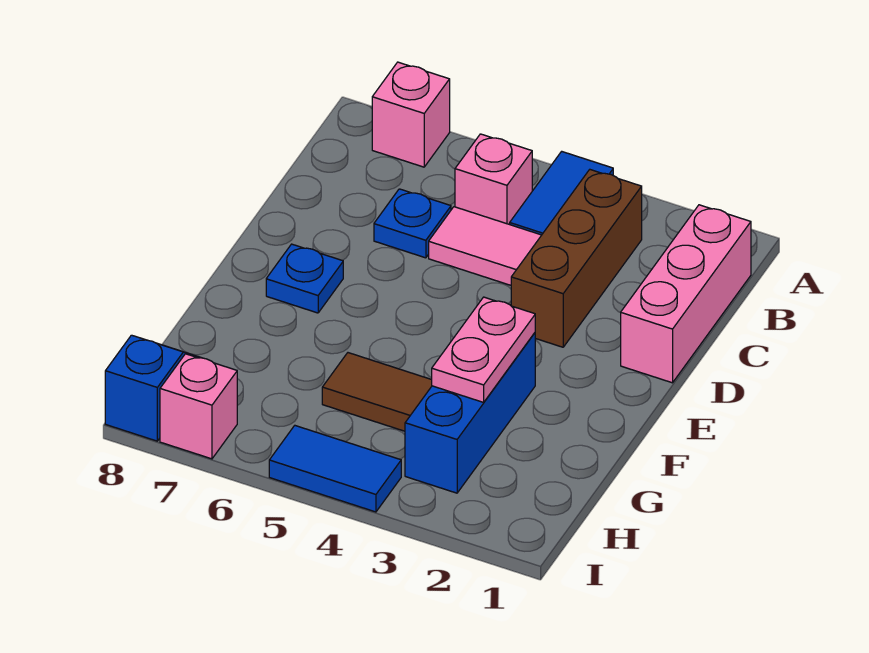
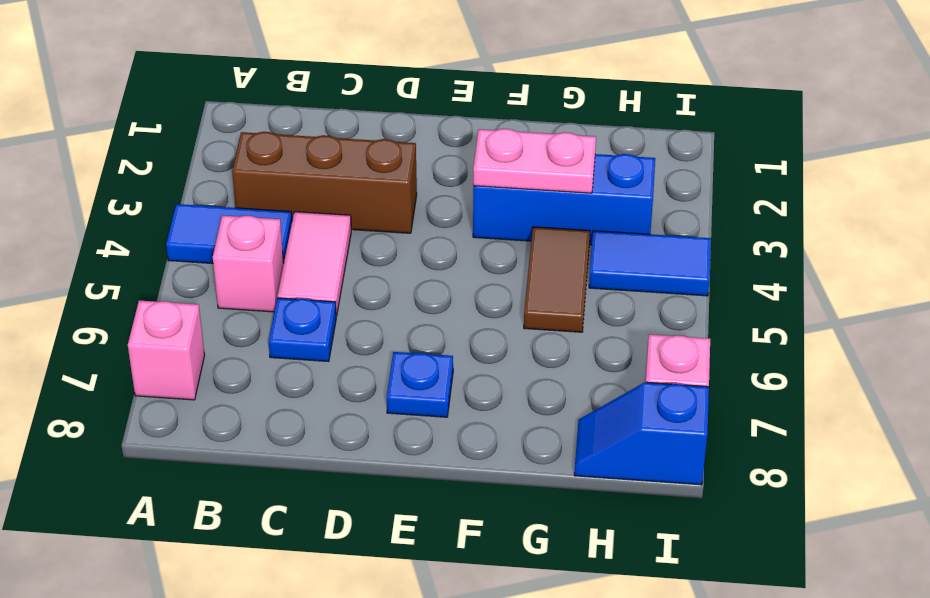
pink 1x3 brick [621,205,751,383] -> none
blue 1x2 tile [269,426,401,512] -> blue 1x2 tile turned to [589,231,711,296]

